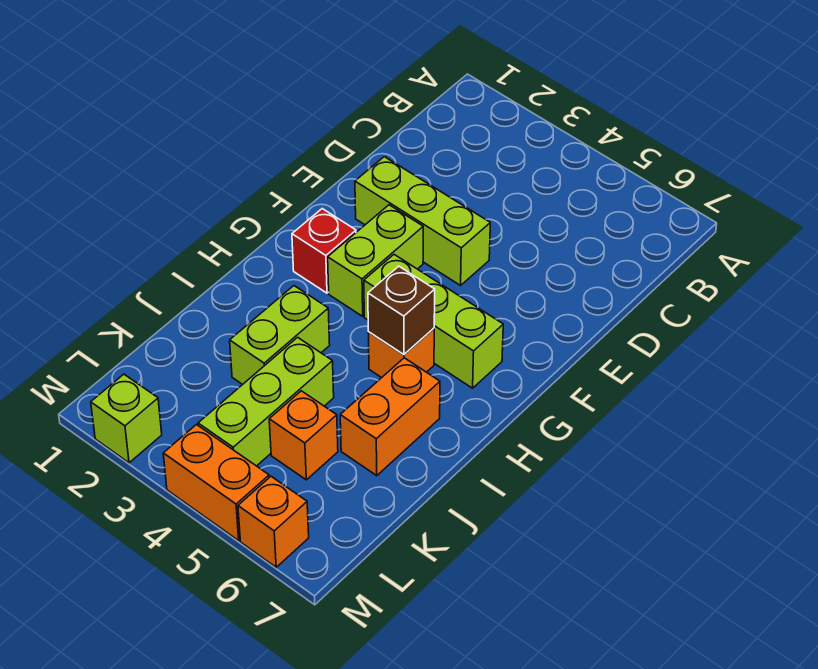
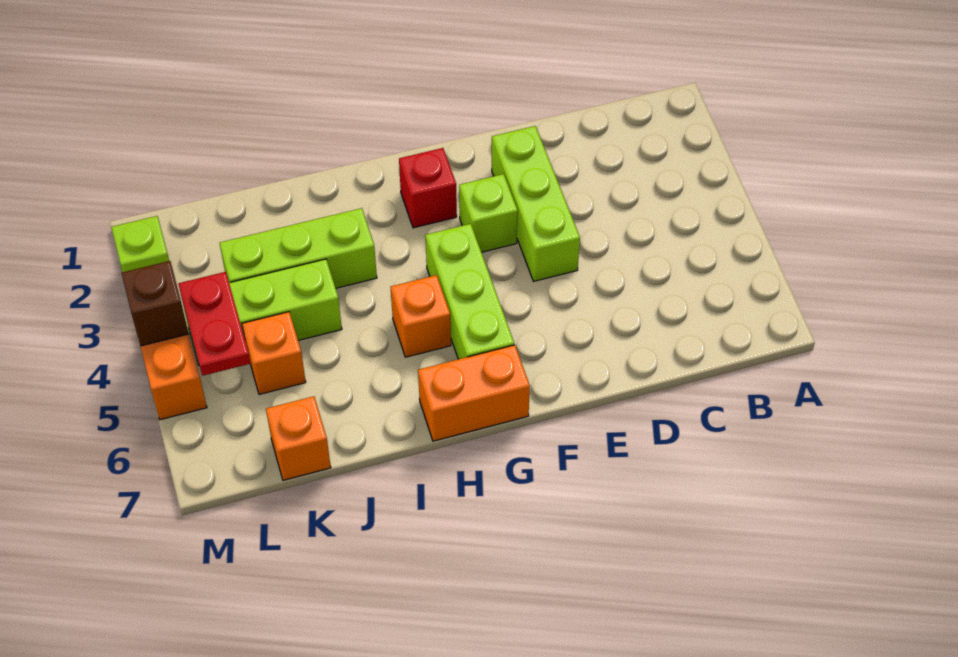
lime 1x2 brick [328,205,423,316] -> lime 1x1 brick [459,174,518,252]
brown 1x1 brick [368,266,435,354] -> brown 1x1 brick moved to [122,261,188,346]
lime 1x2 brick [230,286,330,384] -> lime 1x3 brick [220,208,377,288]
orange 1x2 brick [340,358,440,476] -> orange 1x2 brick moved to [418,345,530,441]
none -> red 1x2 plate [179,272,251,376]
orange 1x1 brick [238,476,309,567] -> orange 1x1 brick moved to [266,396,331,480]

